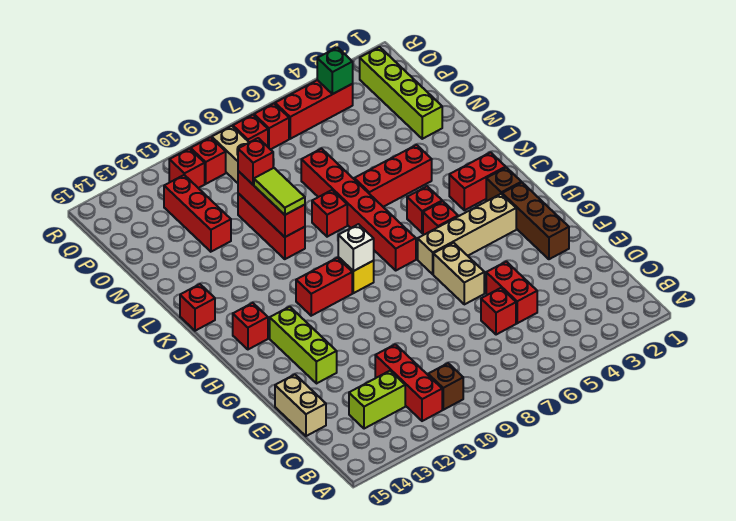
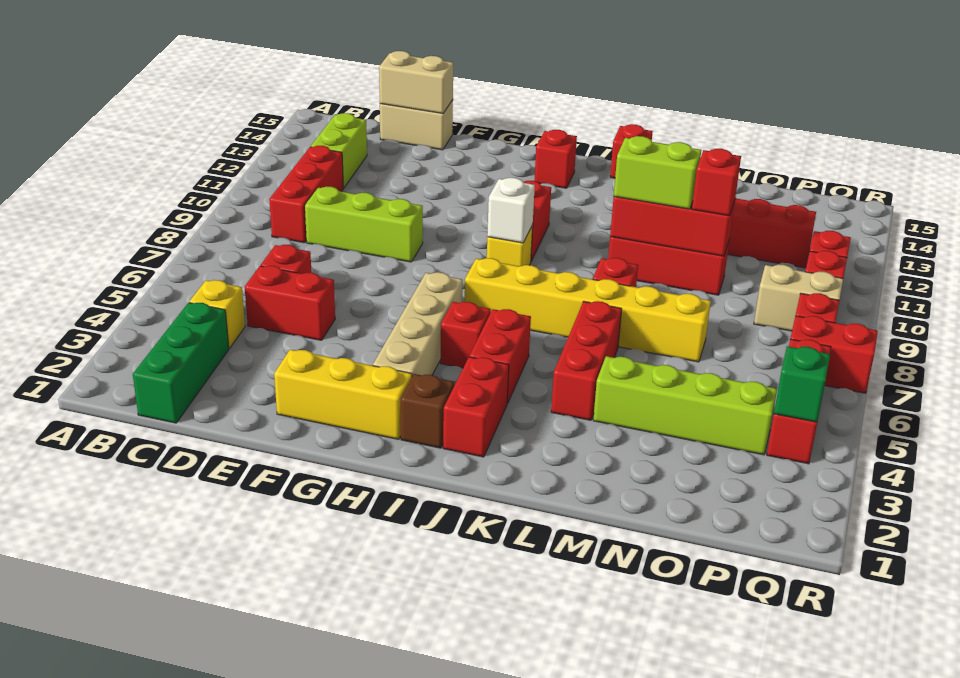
brown 1x1 brick [428,363,463,410] -> none
red 1x3 brick [375,344,442,421] -> red 1x3 brick turned to [269,146,343,243]
none -> green 1x3 brick [133,303,229,423]
none -> yellow 1x1 brick [189,280,245,349]
brown 1x3 brick [502,183,569,259] -> yellow 1x3 brick [274,349,412,439]
tan 1x2 brick [433,243,484,304] -> tan 1x2 brick moved to [379,51,453,113]
lime 1x3 brick [270,307,337,384] -> lime 1x3 brick moved to [305,187,423,262]
red 1x6 brick [301,149,416,270] -> yellow 1x6 brick [465,258,711,362]
red 1x1 brick [407,186,442,233] -> red 1x2 brick [469,309,531,404]
lime 1x2 tile [254,168,305,215] -> lime 1x2 brick [614,136,701,209]
lime 1x4 brick [360,47,442,139] -> lime 1x4 brick moved to [593,356,777,455]
red 1x1 brick [254,104,289,150] -> red 1x2 brick [790,316,878,393]

